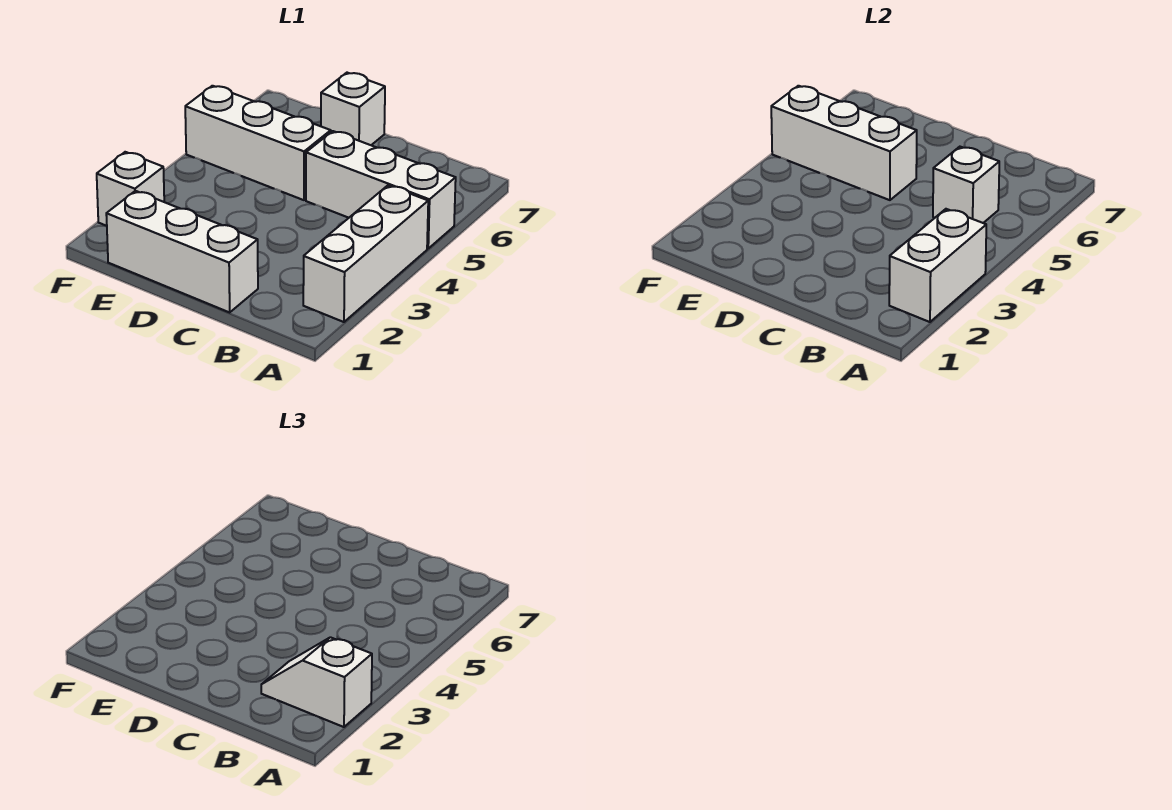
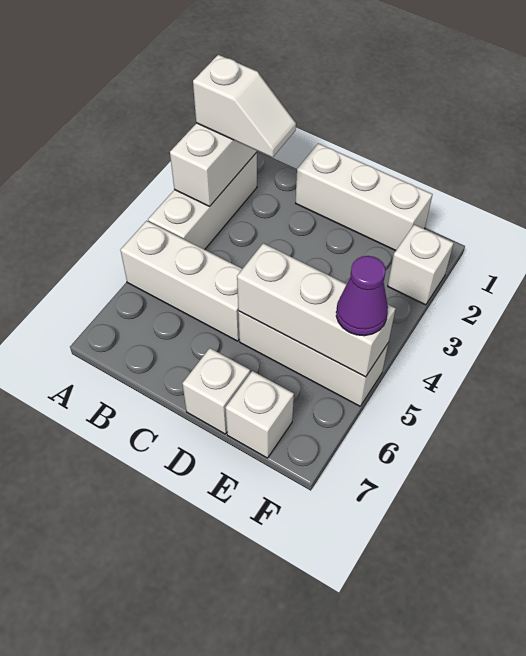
white 1x1 brick [933,147,999,223] -> white 1x1 brick moved to [225,371,294,458]
none -> purple 1x1 cone [336,256,388,336]

